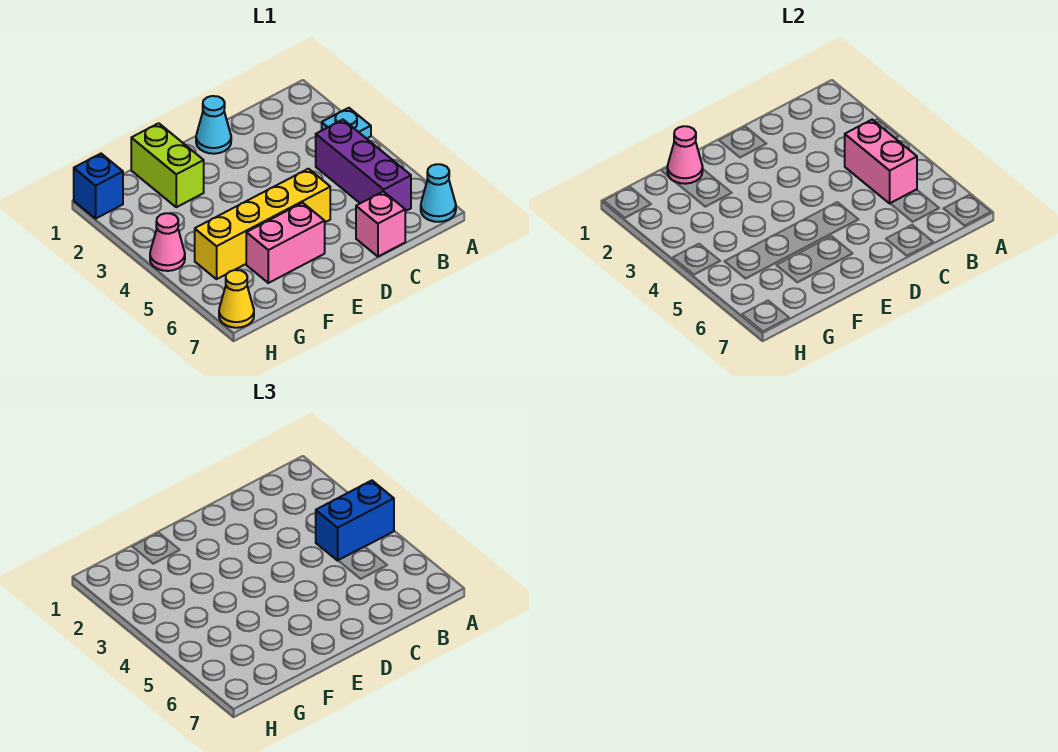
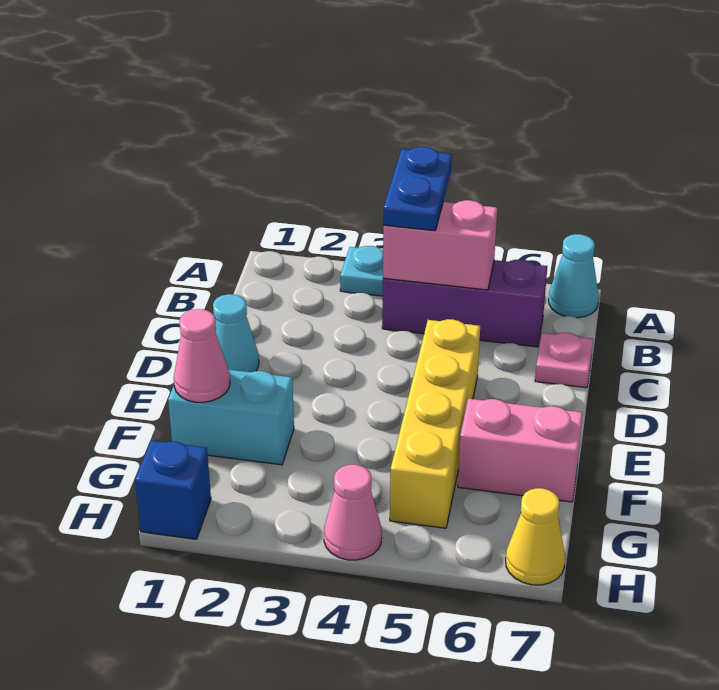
blue 1x2 brick [316,481,394,561] -> blue 1x2 plate [383,147,452,231]
pink 1x1 brick [356,191,405,256] -> pink 1x1 plate [535,333,593,388]
pink 1x2 brick [246,203,325,283] -> pink 1x2 brick turned to [458,398,583,502]
lime 1x2 brick [131,123,204,207] -> cyan 1x2 brick [168,370,294,465]

